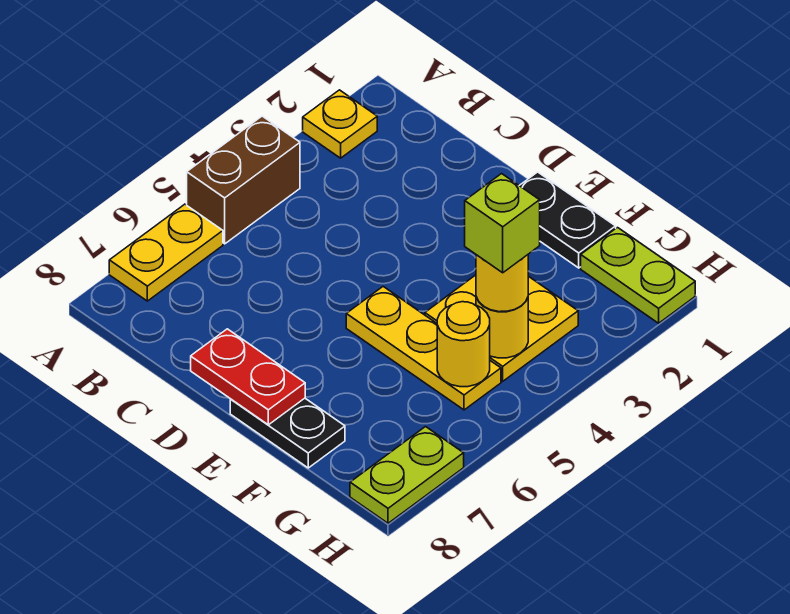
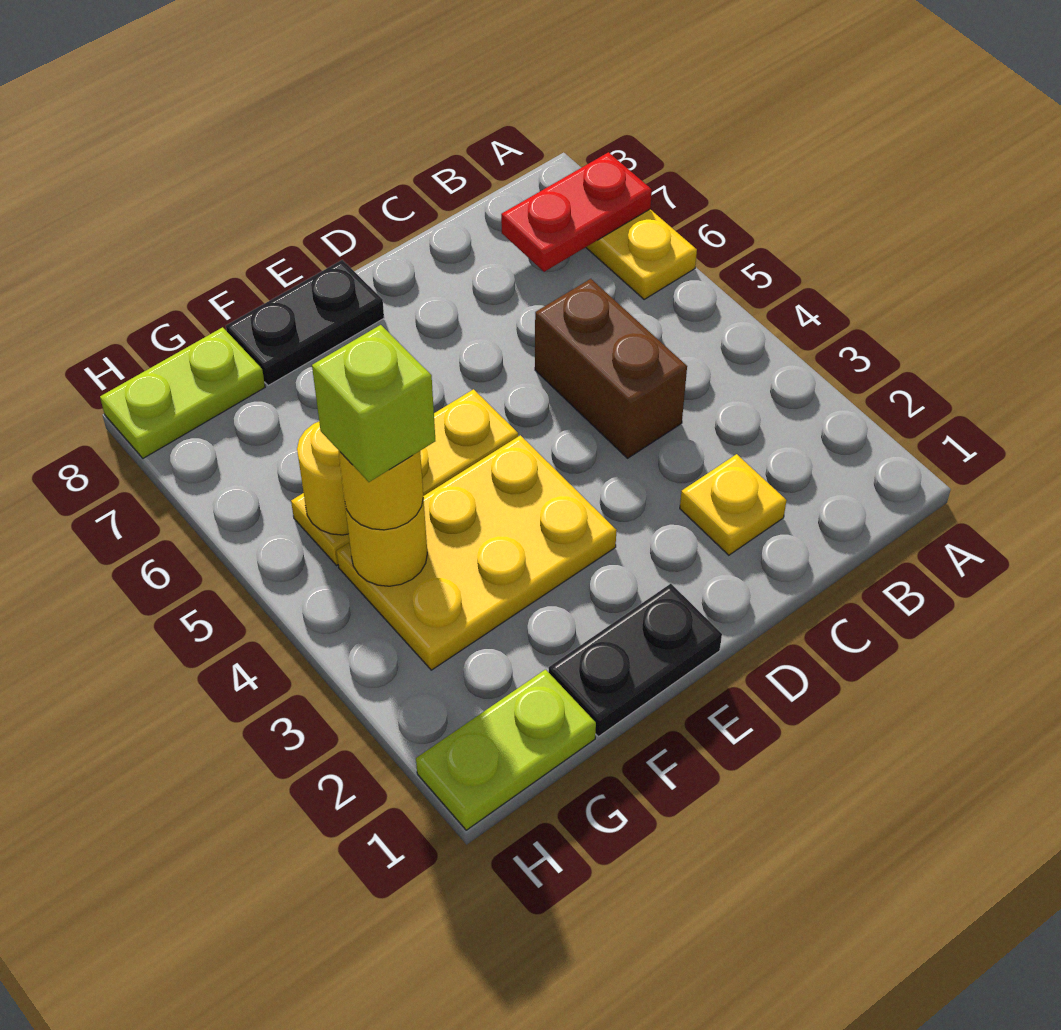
yellow 1x1 plate [303,90,377,158] -> yellow 1x1 plate moved to [680,454,787,555]
brown 1x2 brick [187,116,300,244] -> brown 1x2 brick moved to [535,279,687,458]
red 1x2 plate [191,329,305,425] -> red 1x2 plate moved to [501,152,652,272]
yellow 2x2 plate [425,275,578,381] -> yellow 2x3 plate [337,435,616,670]
lime 1x2 plate [350,427,464,523] -> lime 1x2 plate turned to [100,327,265,458]

